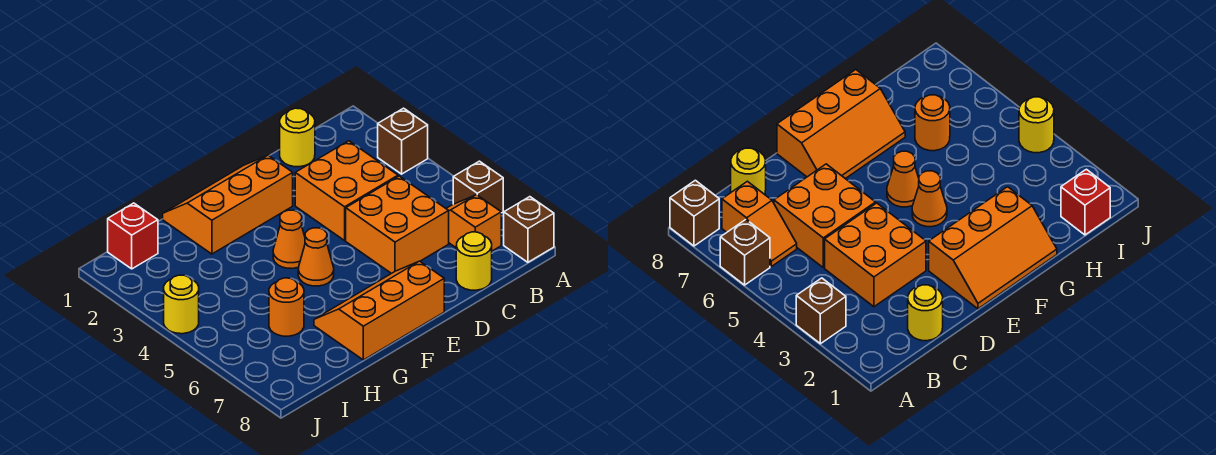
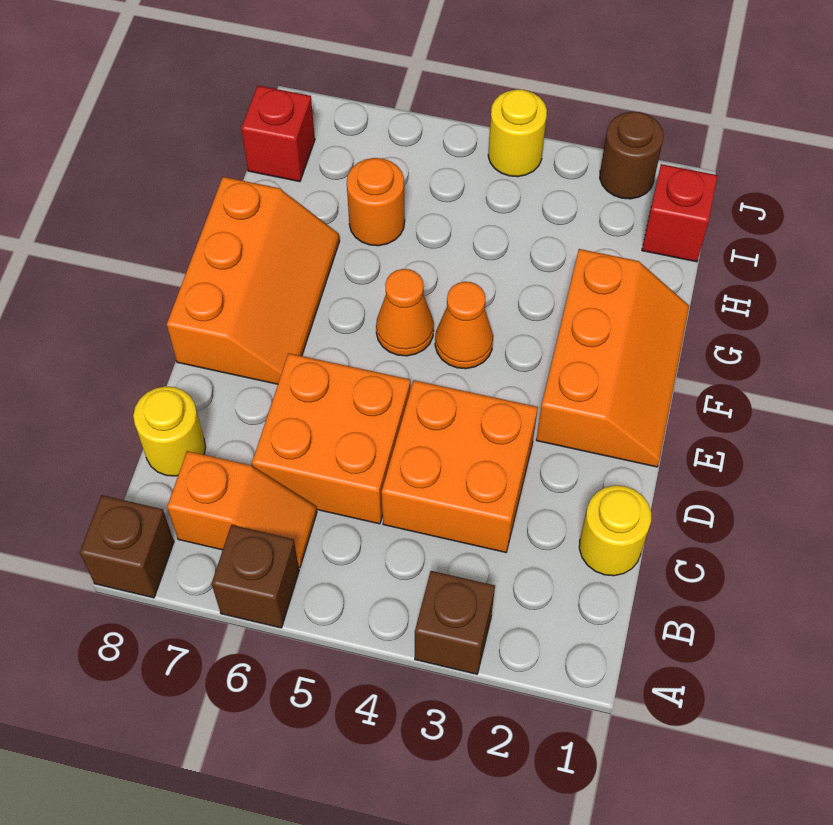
none -> red 1x1 brick [241,86,315,182]
none -> brown 1x1 round brick [600,112,663,199]

